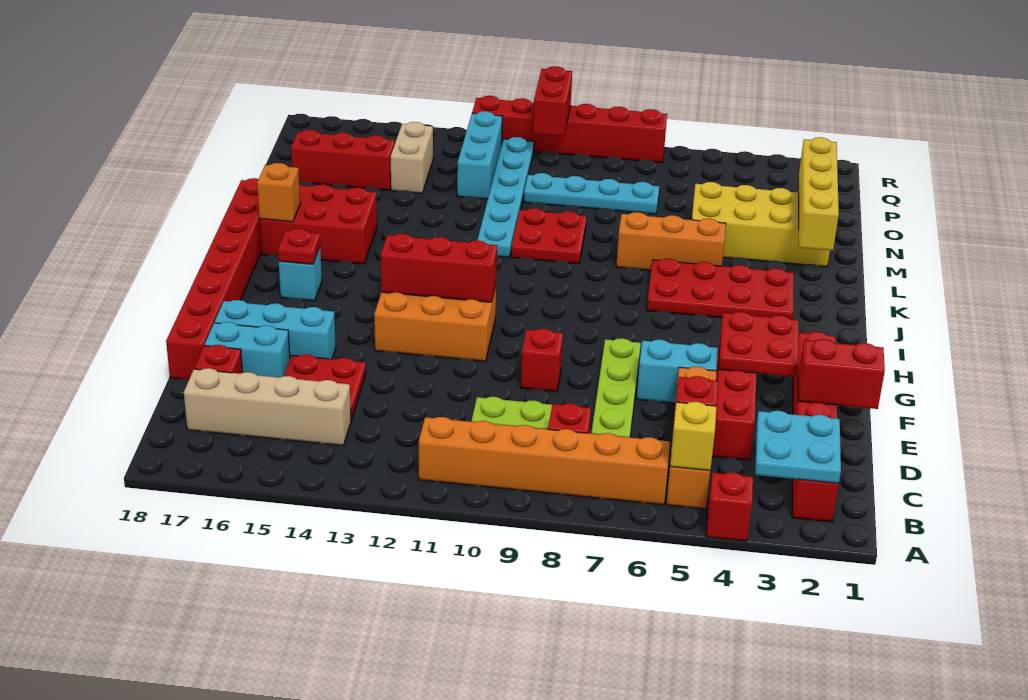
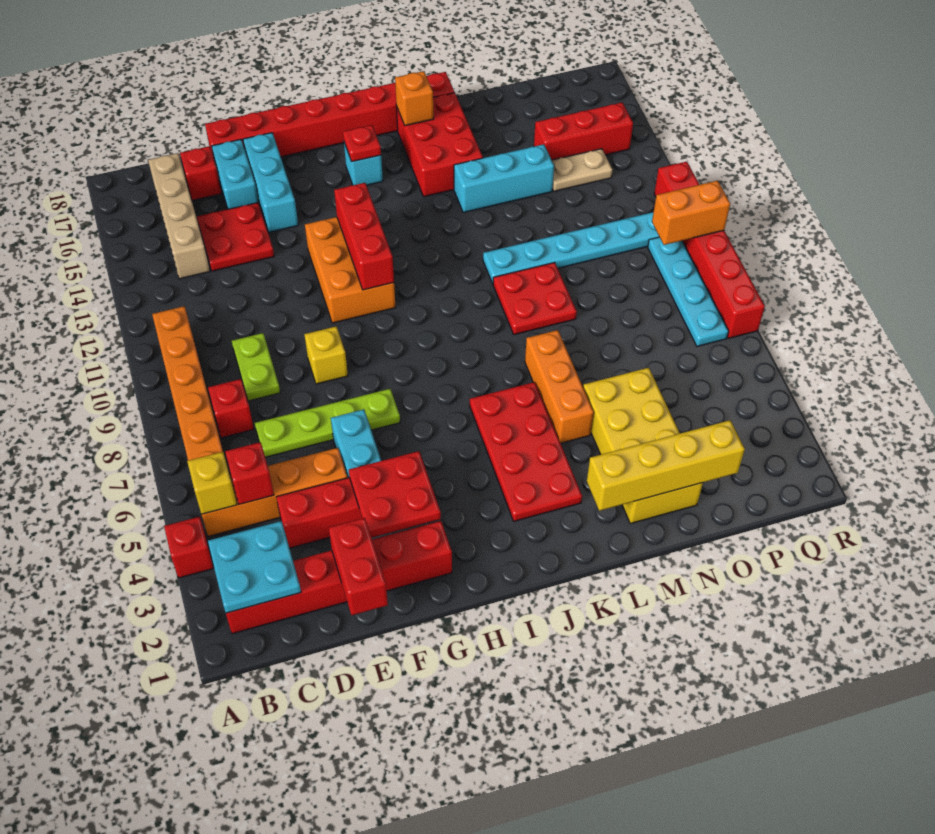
red 1x1 brick [521,329,563,392] -> yellow 1x1 brick [304,326,348,384]
cyan 1x4 plate [524,173,659,214] -> cyan 1x4 plate moved to [648,237,729,346]
cyan 1x3 brick [457,111,502,199] -> cyan 1x3 brick moved to [454,144,554,213]
tan 1x2 brick [391,122,433,193] -> tan 1x2 plate [552,149,612,191]
red 1x3 brick [291,130,395,190] -> red 1x3 brick turned to [534,103,633,160]
red 1x2 brick [533,66,572,136] -> orange 1x2 brick [652,181,730,245]

